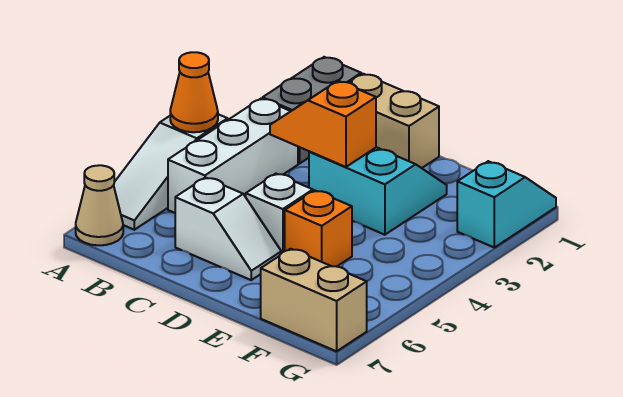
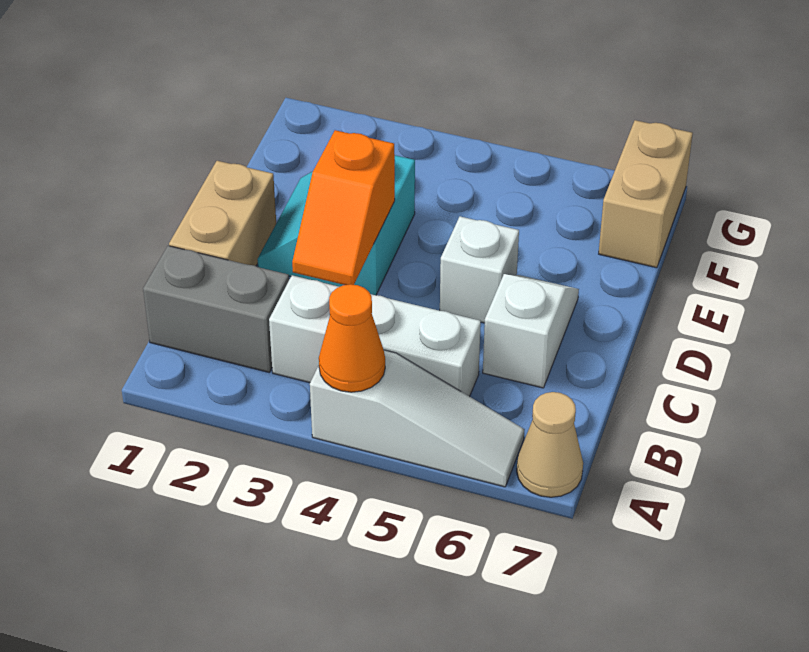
orange 1x1 brick [285,190,352,267] -> none
cyan 1x2 slope [457,161,556,248] -> none

